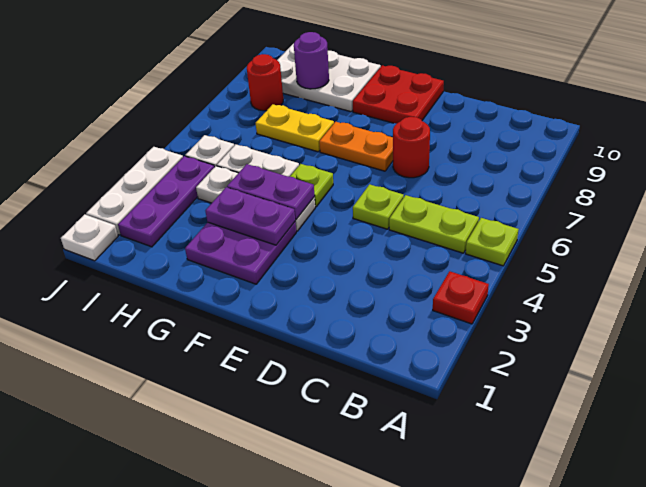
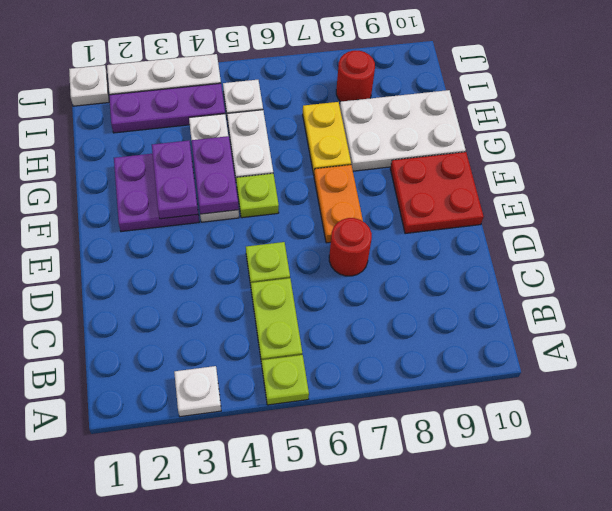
red 1x1 plate [433,271,489,324] -> white 1x1 plate [174,366,221,417]
white 2x3 plate [277,44,381,112] -> white 2x3 plate turned to [340,90,466,171]
purple 1x1 round brick [294,32,329,89] -> none

